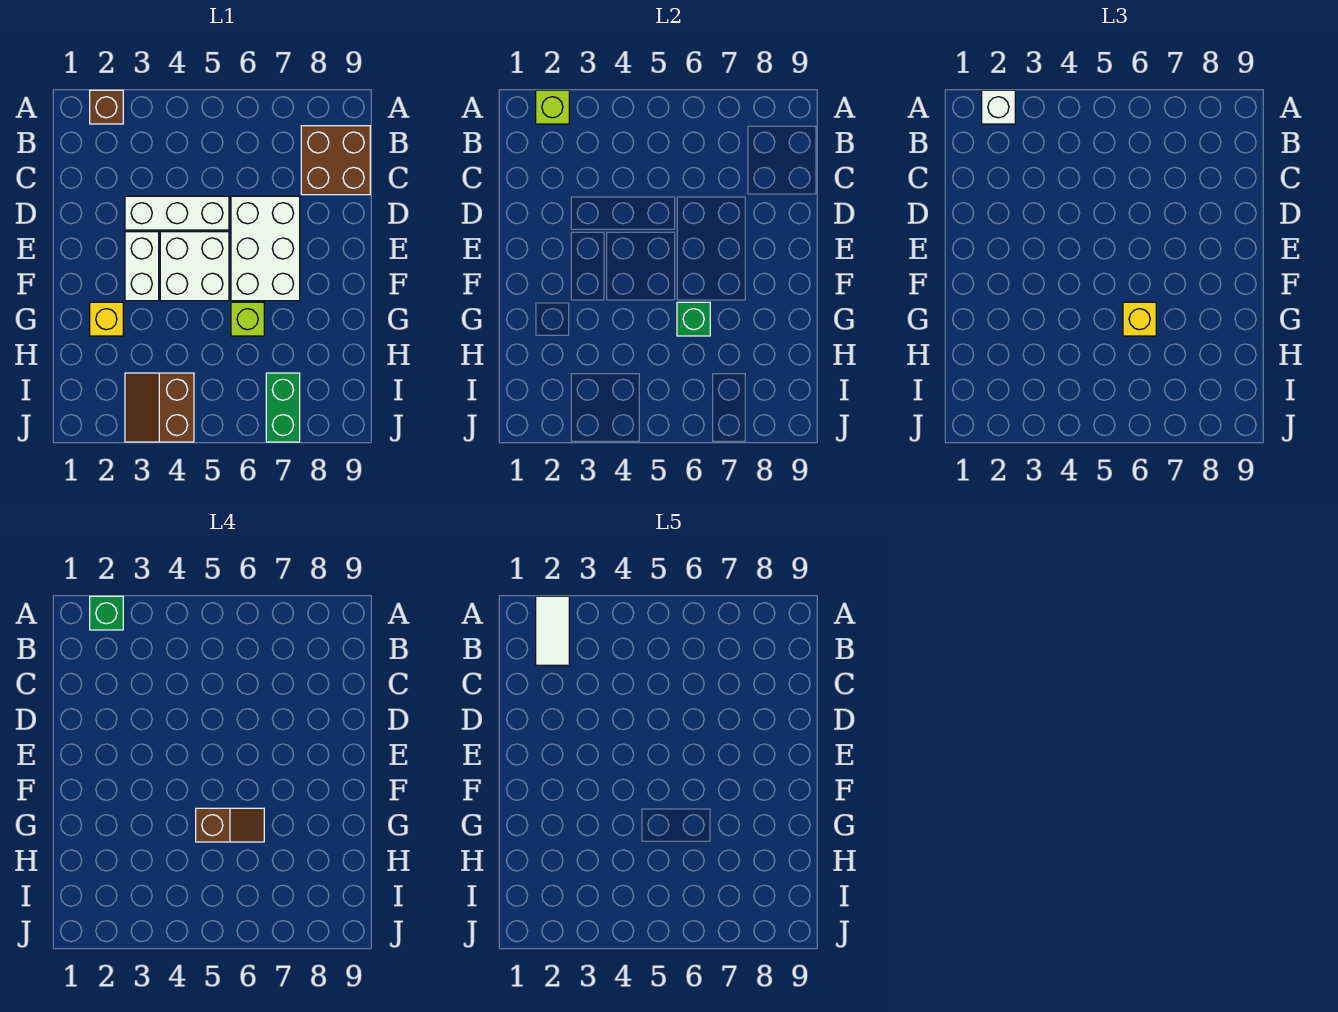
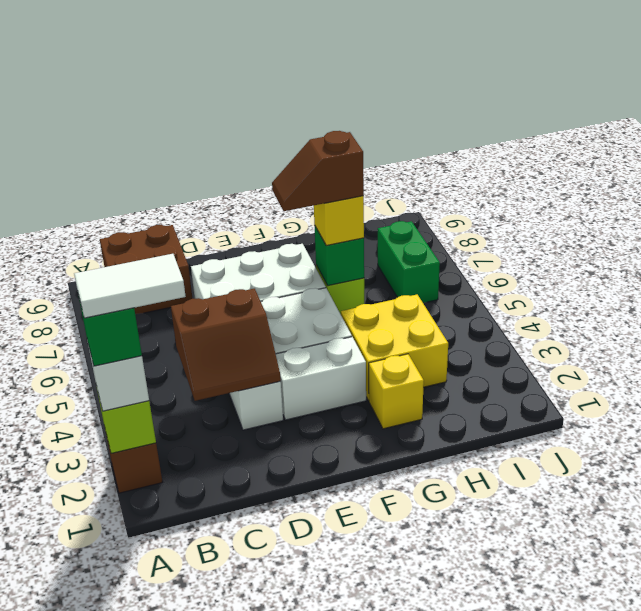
none -> yellow 2x2 brick [341,295,448,400]
brown 1x2 slope [196,808,264,842] -> brown 1x2 slope turned to [272,131,364,211]
brown 2x2 slope [125,373,194,442] -> brown 2x2 slope moved to [171,289,281,401]
green 1x2 brick [266,373,300,442] -> green 1x2 brick turned to [378,221,440,303]

